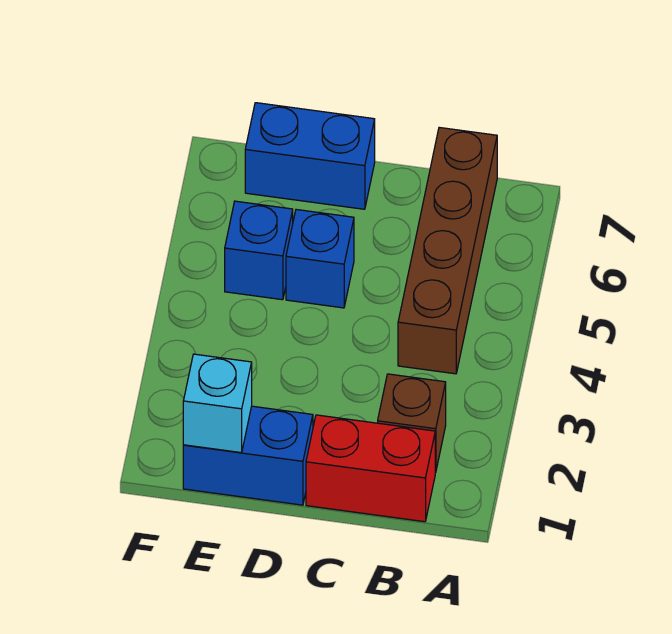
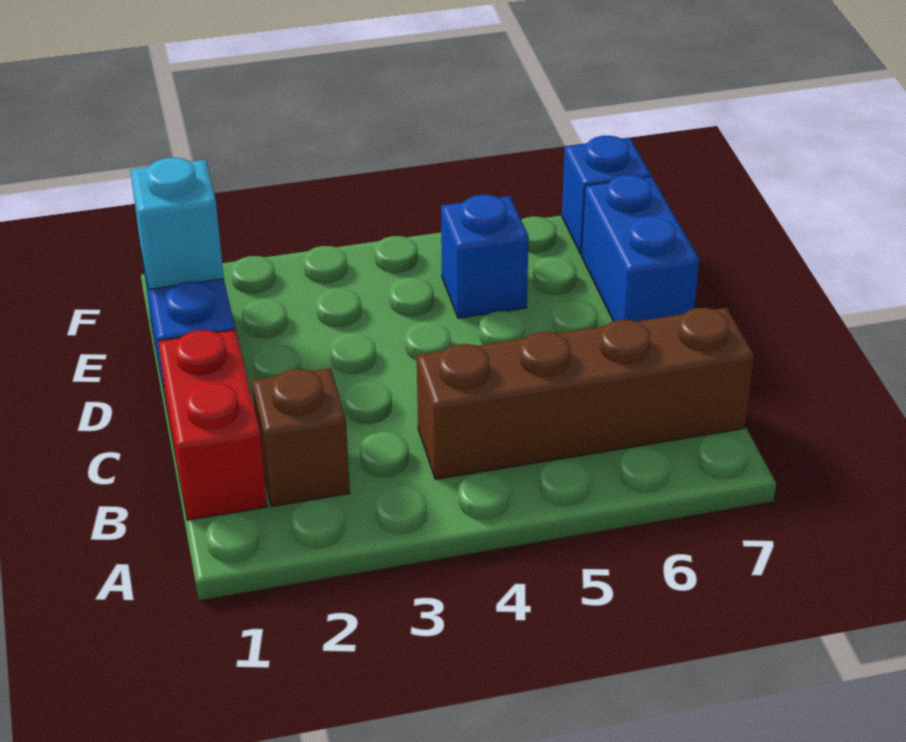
blue 1x1 brick [286,210,354,308] -> blue 1x1 brick moved to [562,136,651,255]

